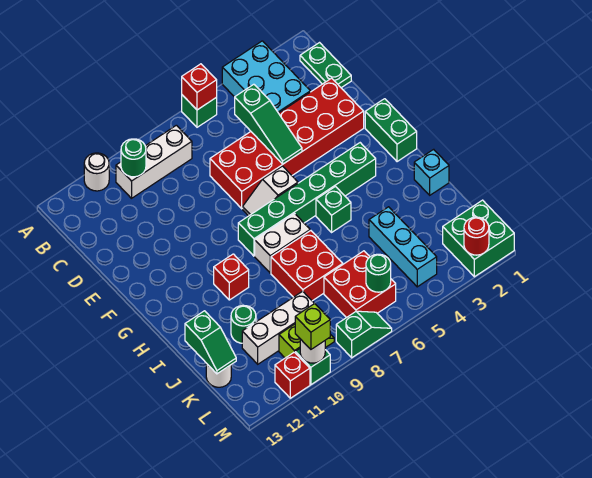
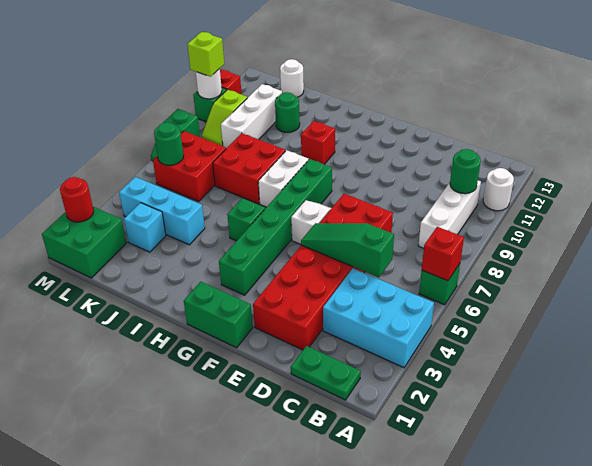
cyan 1x1 brick [414,149,449,195] -> cyan 1x1 brick moved to [124,203,166,252]
green 1x2 slope [185,311,236,374] -> none

